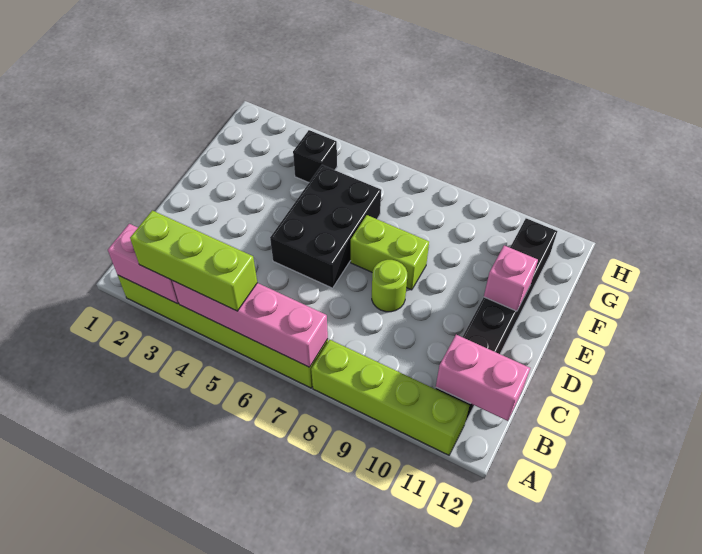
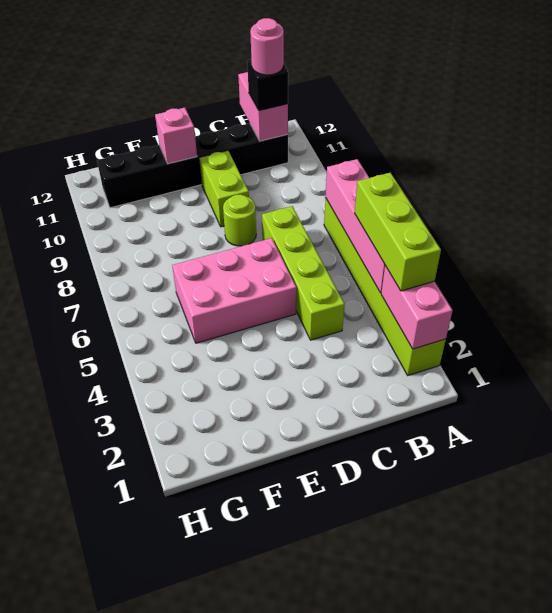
lime 1x4 brick [311,340,469,455] -> lime 1x4 brick moved to [262,206,345,340]
none -> pink 1x1 round brick [250,18,284,75]
black 2x3 brick [270,165,381,288] -> pink 2x3 brick [172,238,296,343]
lime 1x2 brick [351,215,429,290] -> lime 1x2 brick moved to [199,151,249,227]
black 1x1 brick [293,130,337,183] -> black 1x1 brick moved to [247,59,288,111]

